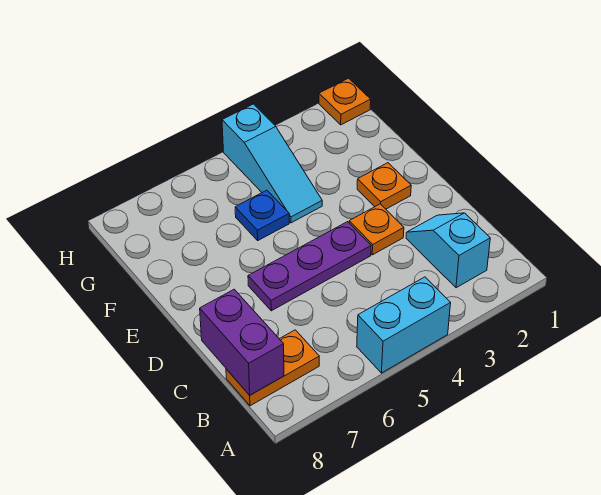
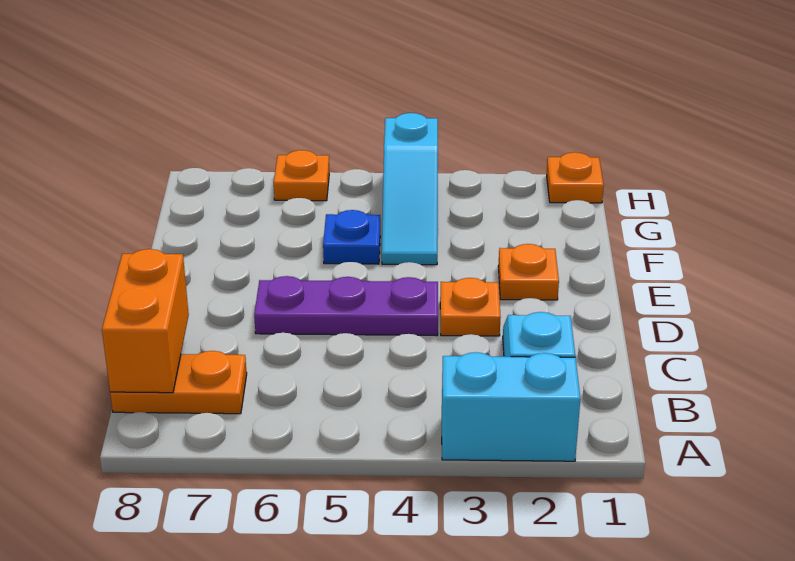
cyan 1x2 brick [357,277,451,373] -> cyan 1x2 brick moved to [442,352,580,461]
purple 1x2 brick [200,289,284,395] -> orange 1x2 brick [102,249,189,393]
none -> orange 1x1 plate [274,150,329,201]

